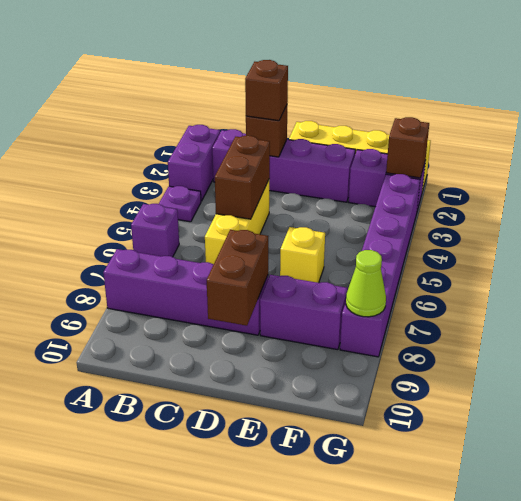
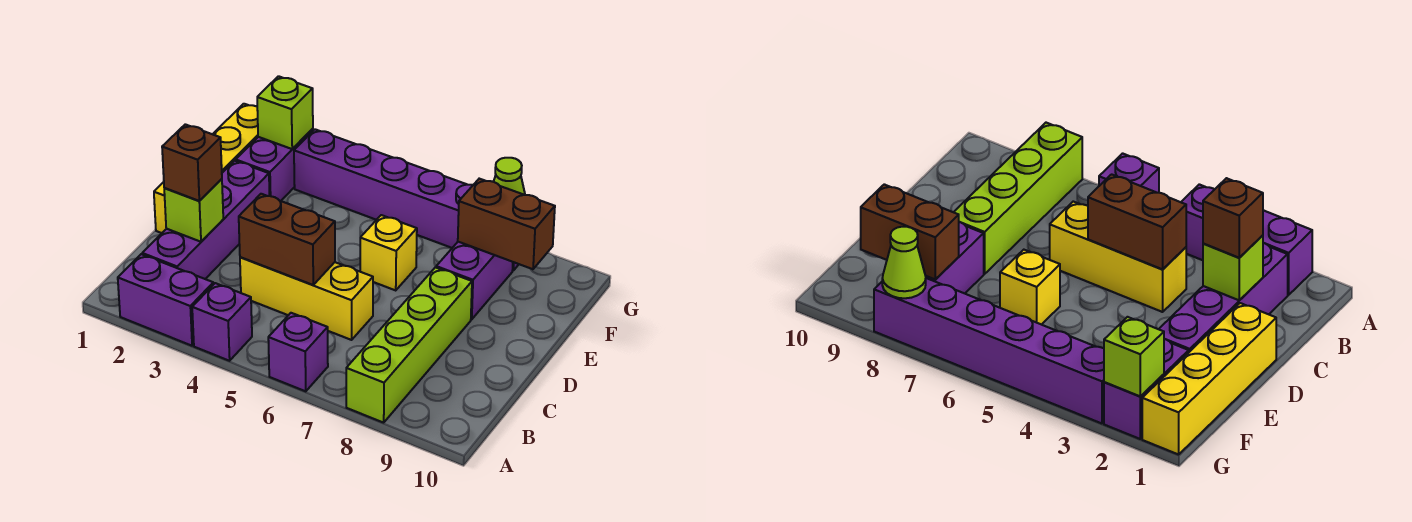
purple 1x1 plate [159,186,201,222] -> purple 1x1 brick [192,283,252,361]
purple 1x4 brick [103,249,268,335] -> lime 1x4 brick [346,267,472,423]
brown 1x1 brick [246,105,287,157] -> lime 1x1 brick [164,179,223,242]
brown 1x2 brick [207,230,268,326] -> brown 1x2 brick moved to [458,179,555,269]
brown 1x1 brick [386,117,429,178] -> lime 1x1 brick [257,76,313,149]

